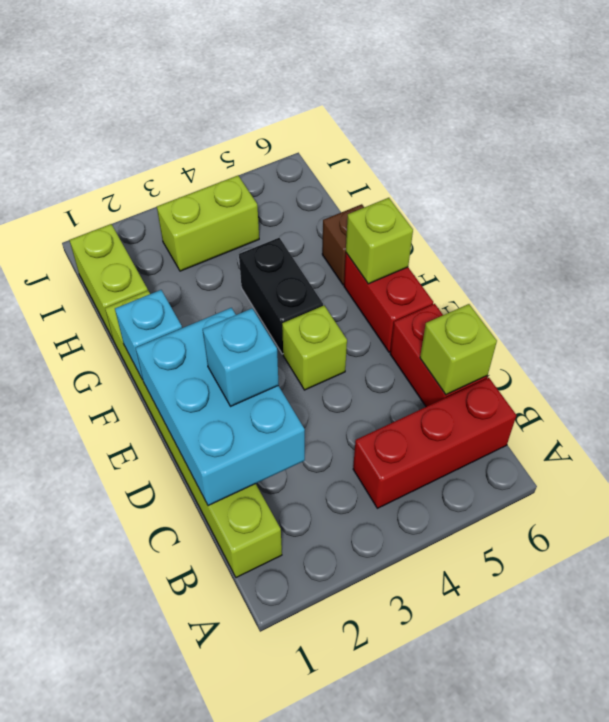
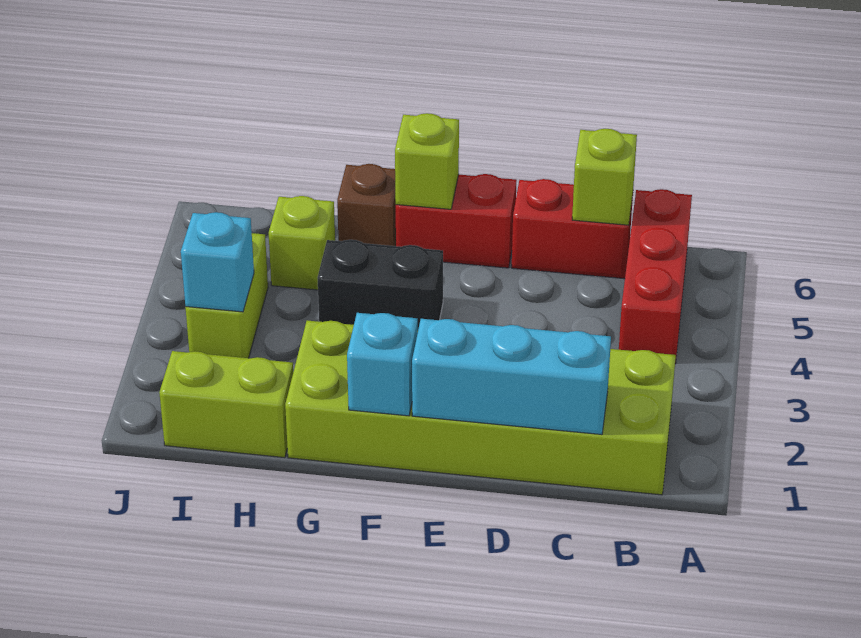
lime 1x6 brick [105,291,282,578] -> lime 2x6 brick [285,320,676,495]
cyan 2x3 brick [136,308,305,506] -> cyan 1x3 brick [412,319,611,435]
cyan 1x1 brick [203,309,279,406] -> cyan 1x1 brick moved to [181,212,254,312]
lime 1x1 brick [282,306,347,390] -> lime 1x1 brick moved to [269,196,335,290]

